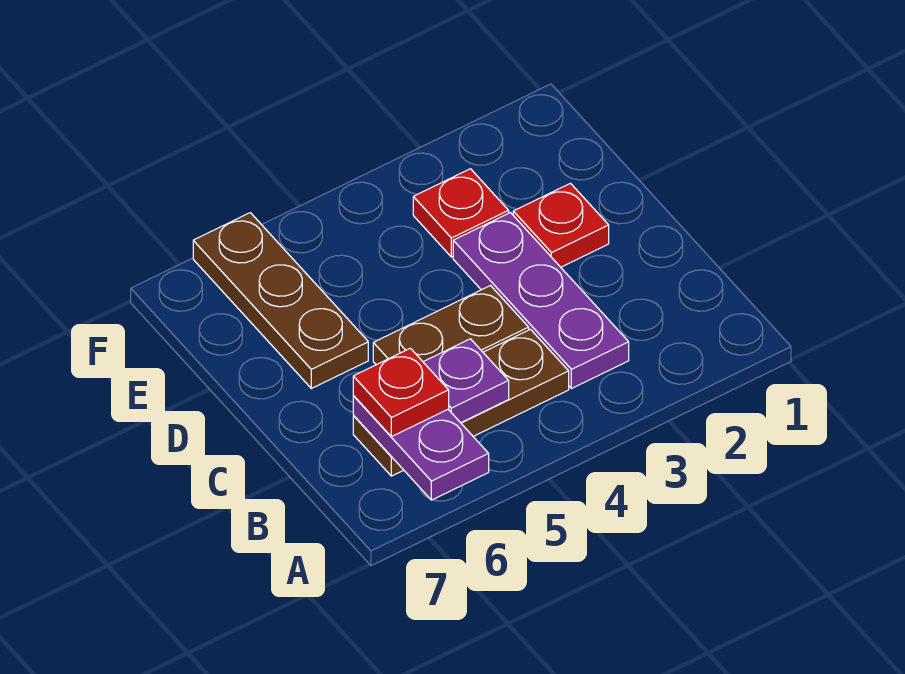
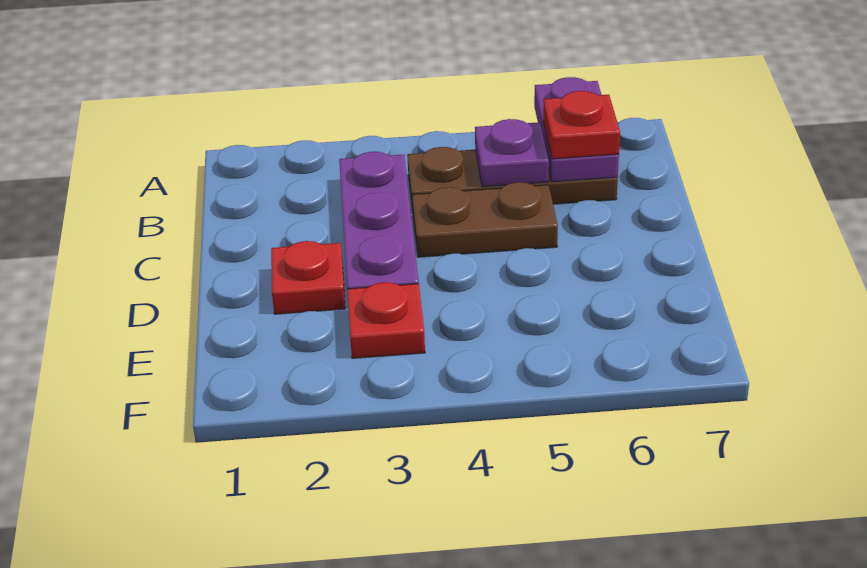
brown 1x3 plate [193,213,368,388] -> none

